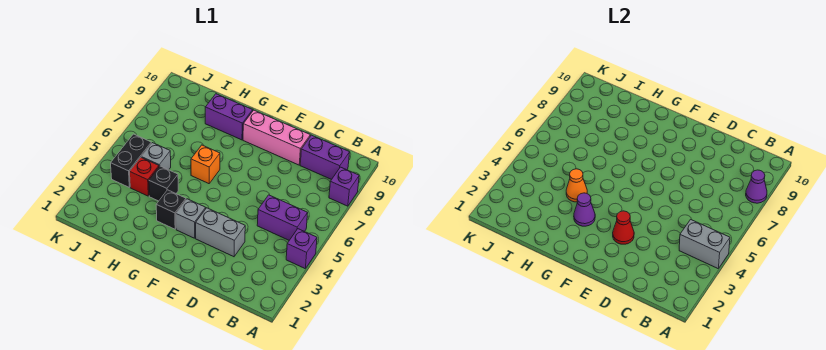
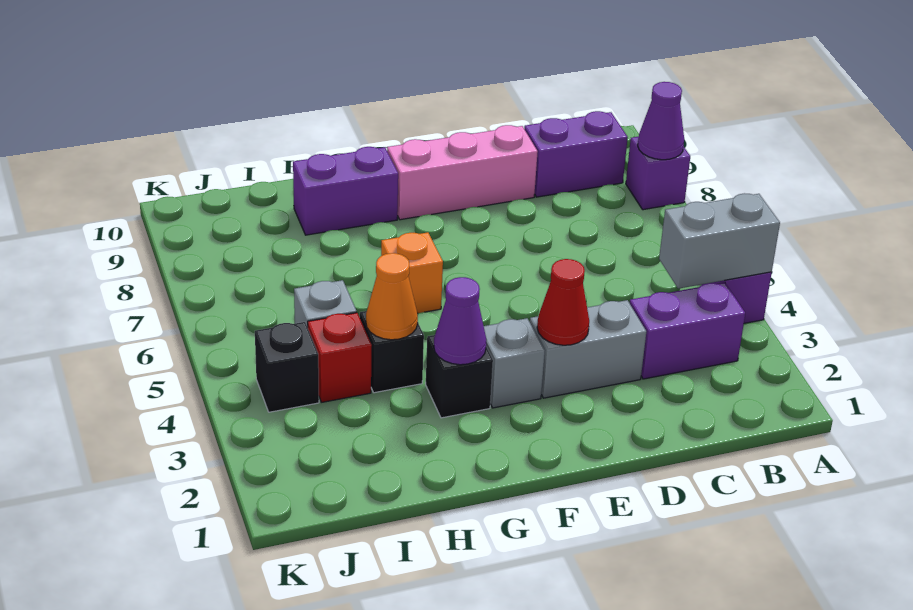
purple 1x2 brick [257,195,308,240] -> purple 1x2 brick moved to [629,283,745,379]
black 1x2 brick [111,134,151,187] -> black 1x1 brick [255,322,319,412]

